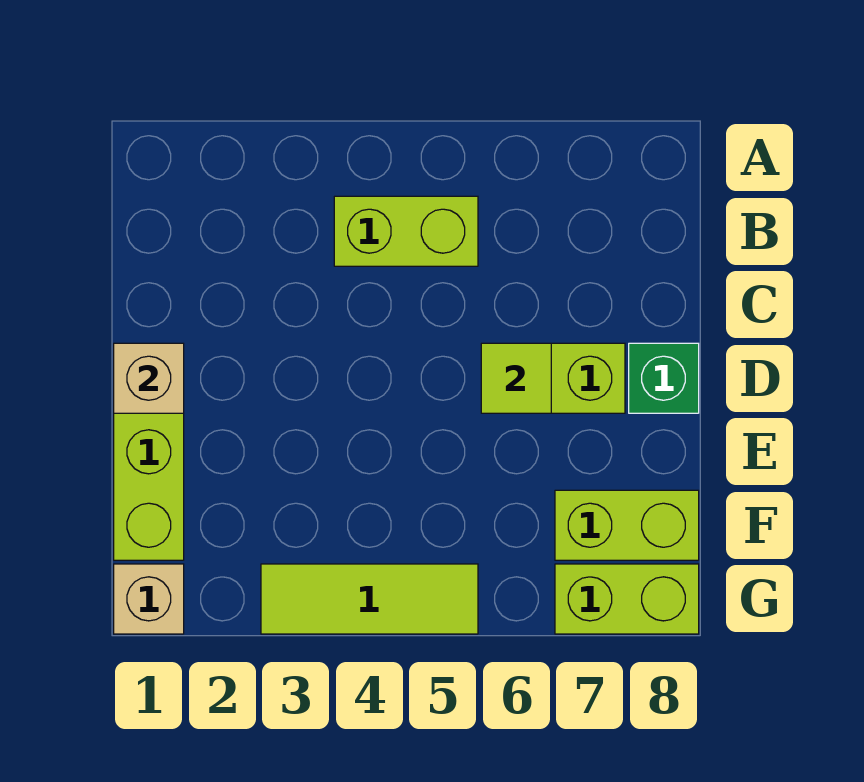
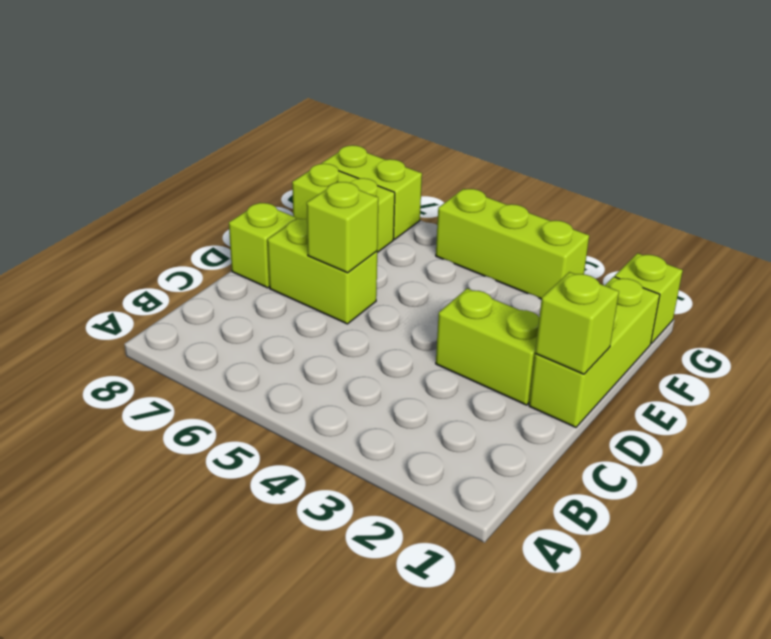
lime 1x2 brick [334,196,478,266] -> lime 1x2 brick moved to [436,288,539,405]
tan 1x1 brick [114,343,184,413] -> lime 1x1 brick [535,272,619,374]
lime 1x1 tile [481,343,551,413] -> lime 1x1 brick [307,182,378,273]
green 1x1 brick [629,343,699,413] -> lime 1x1 brick [229,203,296,288]
tan 1x1 brick [114,564,184,634] -> lime 1x1 brick [615,253,683,344]
lime 1x3 tile [261,564,478,634] -> lime 1x3 brick [436,189,589,299]

